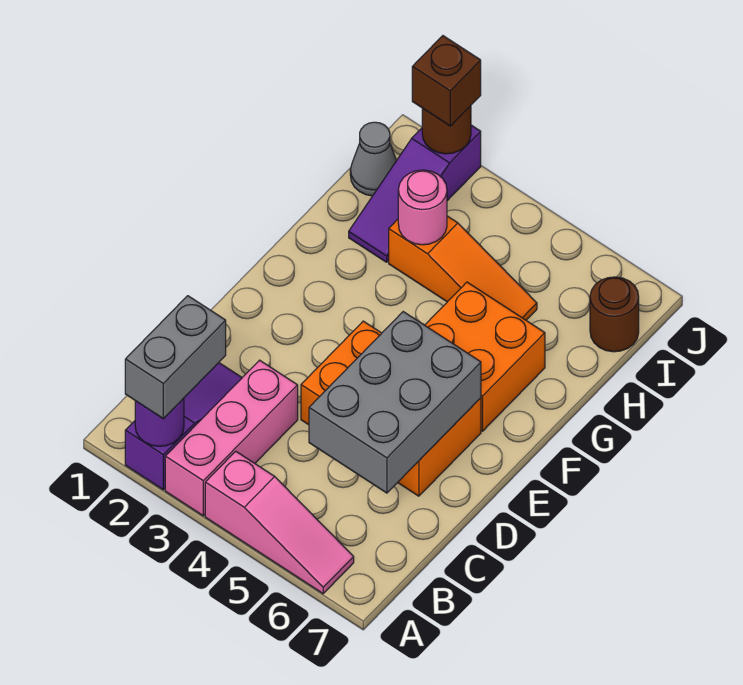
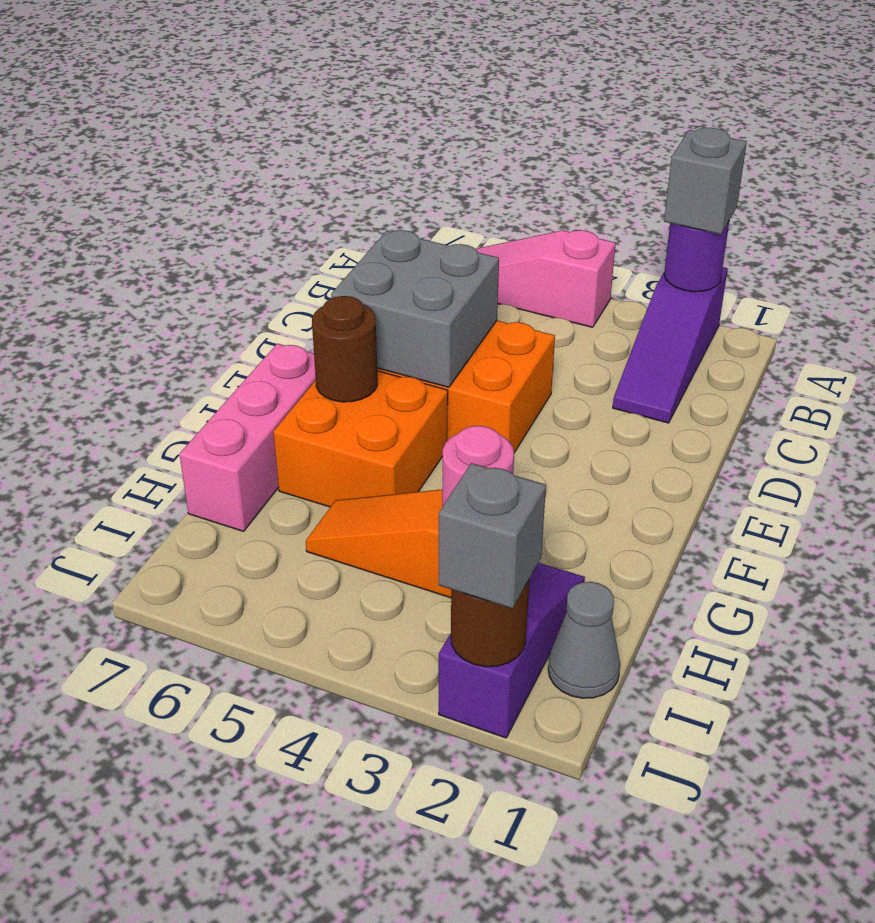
grey 1x2 brick [125,296,226,419] -> grey 1x1 brick [664,128,747,234]
pink 1x3 brick [165,360,298,516] -> pink 1x3 brick moved to [179,344,316,531]
grey 2x3 brick [309,312,481,493] -> grey 2x2 brick [331,230,499,387]
brown 1x1 round brick [590,277,639,352] -> brown 1x1 round brick moved to [312,296,378,402]
brown 1x1 brick [412,36,481,126] -> grey 1x1 brick [439,463,546,609]

